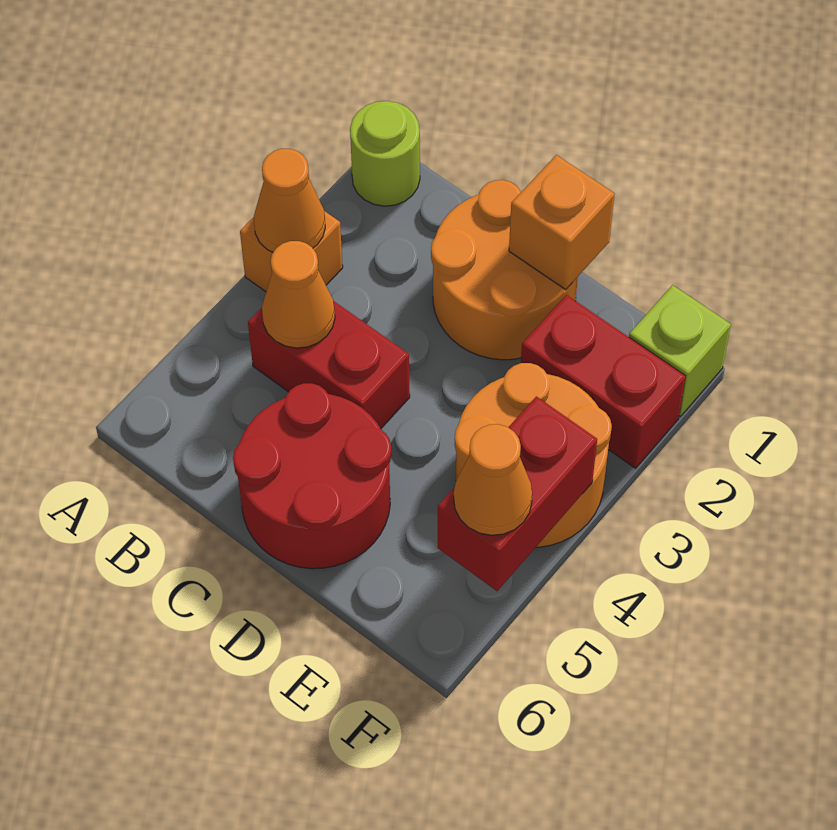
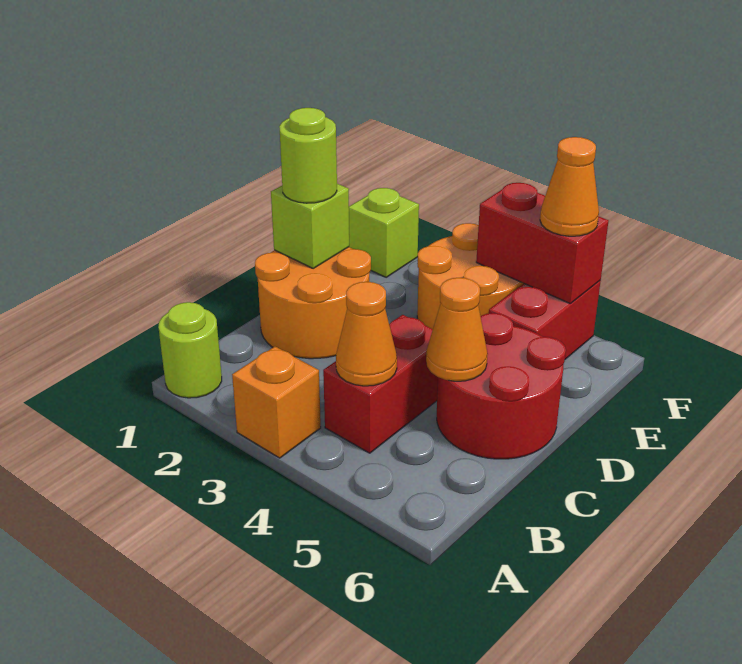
orange 1x1 cone [254,149,325,252] -> orange 1x1 cone moved to [426,278,488,381]
orange 1x1 brick [509,155,614,289] -> lime 1x1 brick [271,184,349,268]
none -> lime 1x1 round brick [279,108,337,203]
red 1x2 brick [521,295,686,468] -> red 1x2 brick moved to [489,281,601,359]

